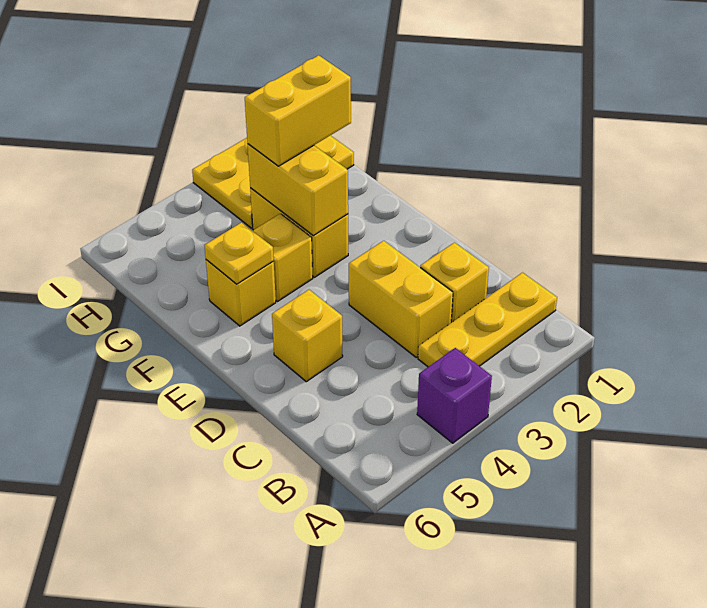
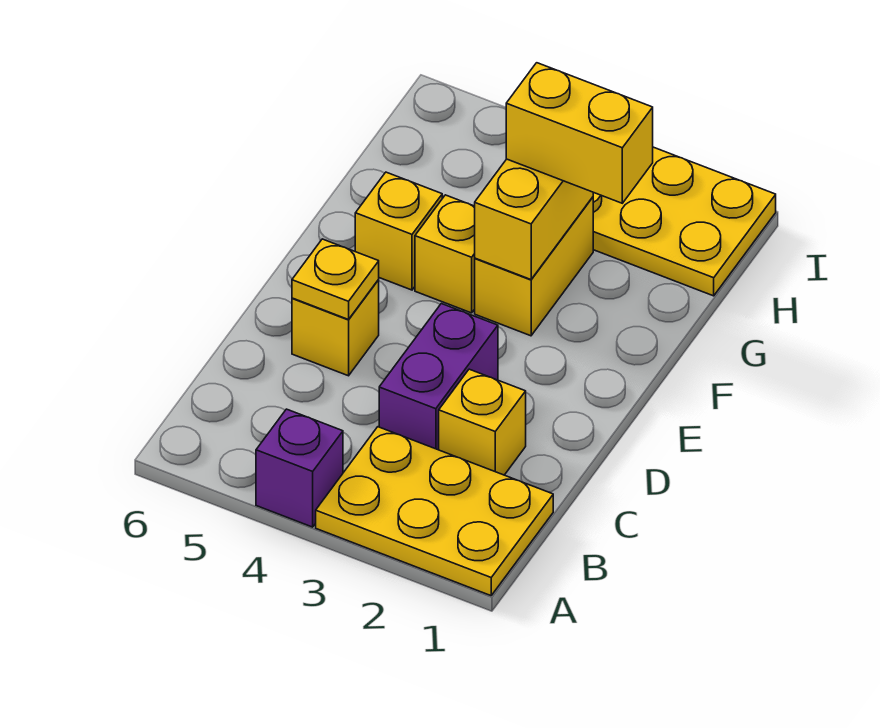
yellow 1x3 plate [418,273,557,367] -> yellow 2x3 plate [316,427,553,596]
yellow 1x2 brick [349,241,453,357] -> purple 1x2 brick [379,304,498,450]
yellow 1x1 plate [204,222,274,284] -> yellow 1x1 plate moved to [292,239,379,320]

